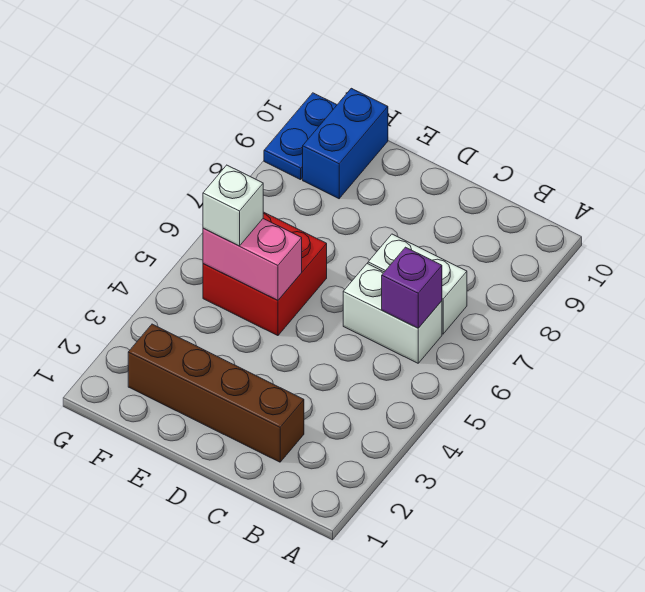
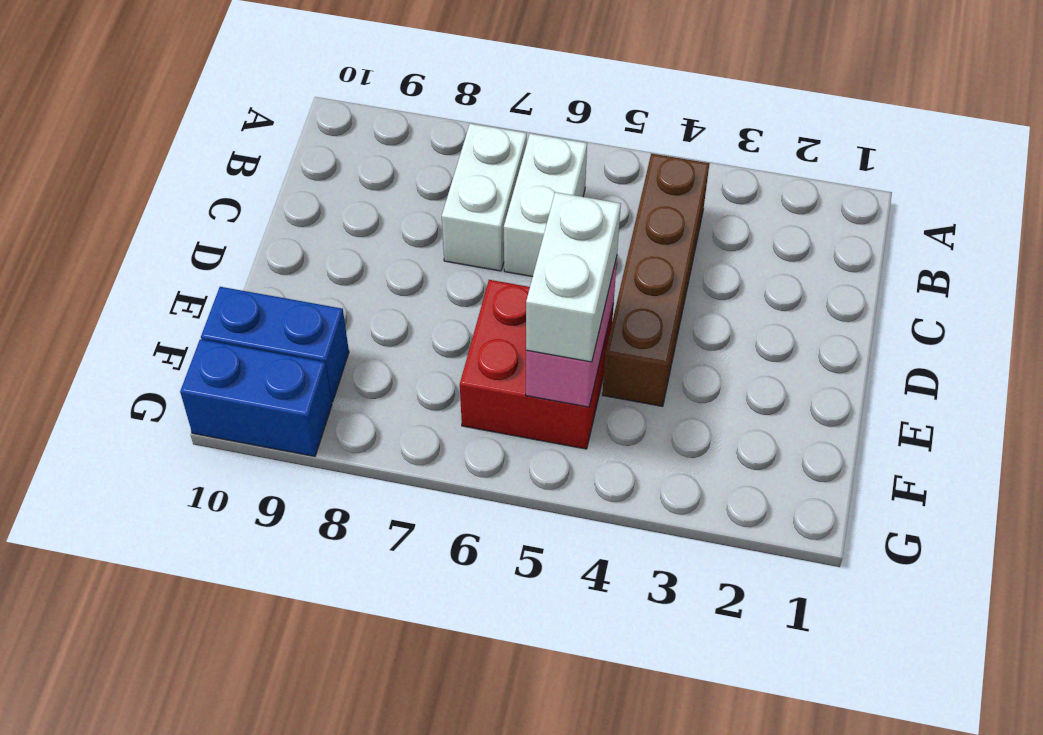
purple 1x1 brick [382,247,442,328] -> none
brown 1x4 brick [128,324,304,462] -> brown 1x4 brick moved to [602,154,709,406]
white 1x1 brick [203,165,263,246] -> white 1x2 brick [526,192,621,362]
blue 1x2 plate [264,93,337,180] -> blue 1x2 brick [180,339,332,456]

